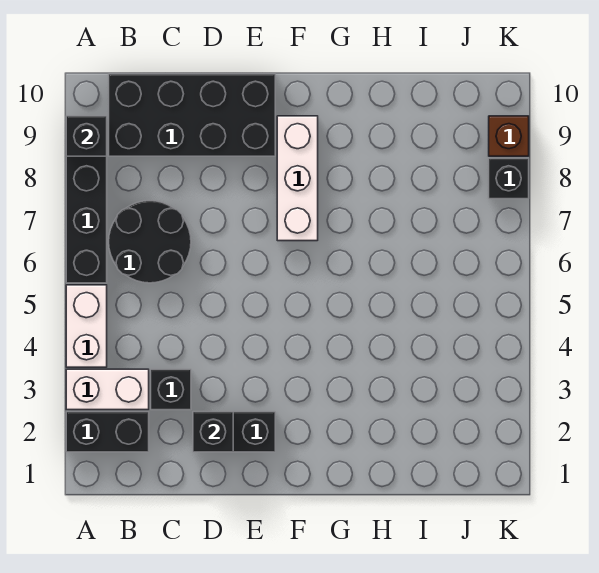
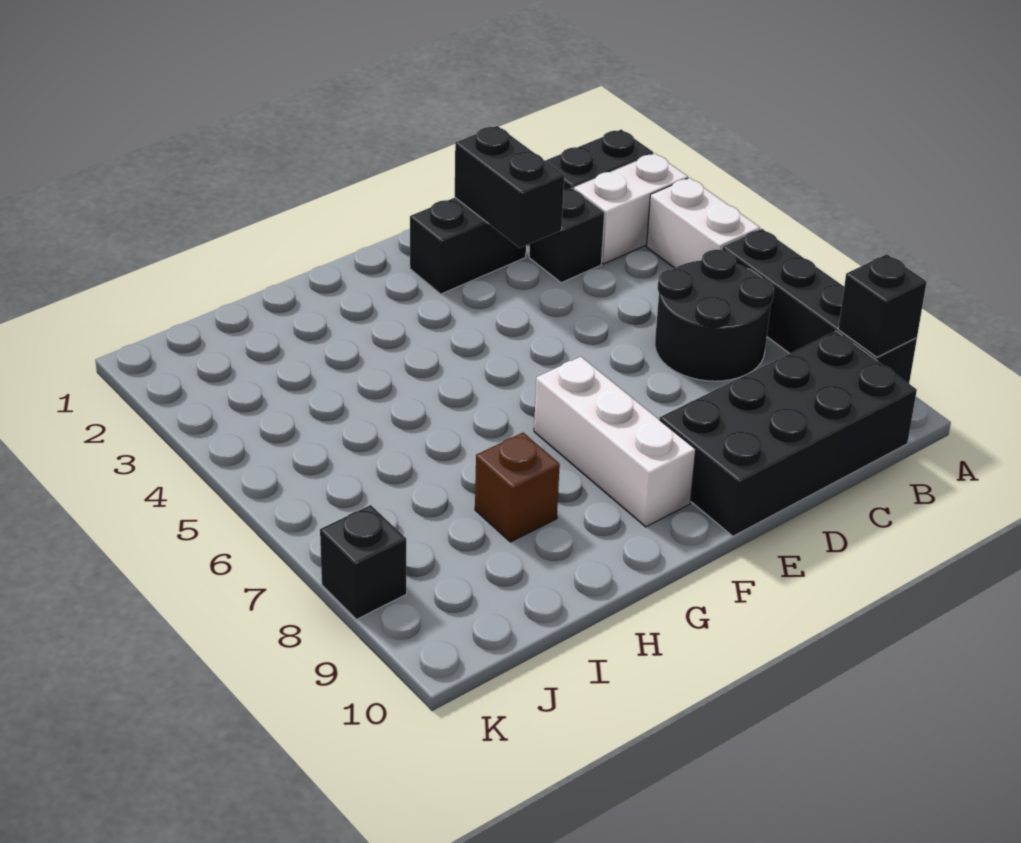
black 1x1 brick [193,412,233,452] -> black 1x2 brick [455,126,564,248]
brown 1x1 brick [489,116,529,156] -> brown 1x1 brick moved to [475,433,560,542]

